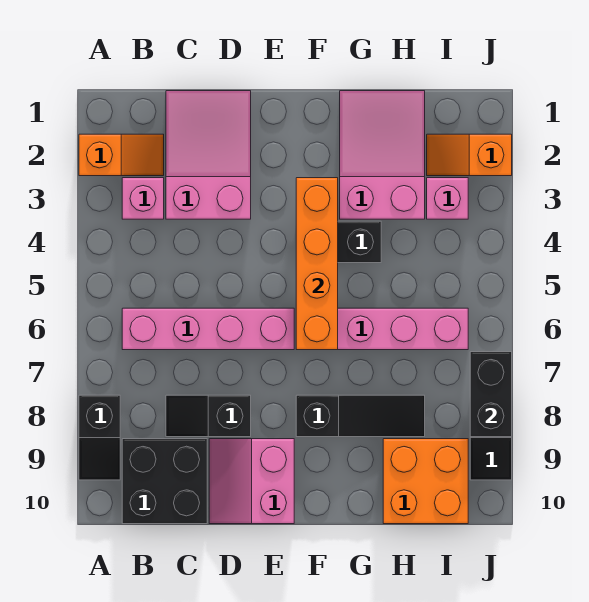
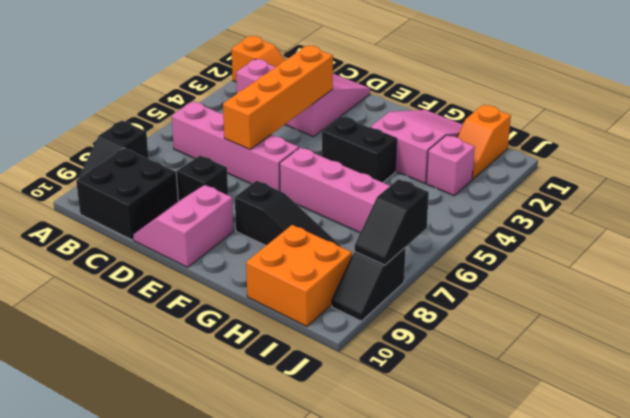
orange 1x4 brick [296,178,338,350] -> orange 1x4 brick moved to [223,46,333,149]
orange 1x2 slope [427,134,512,176] -> orange 1x2 slope turned to [457,105,511,179]
black 1x2 brick [470,352,512,437] -> black 1x2 slope [355,179,429,265]

